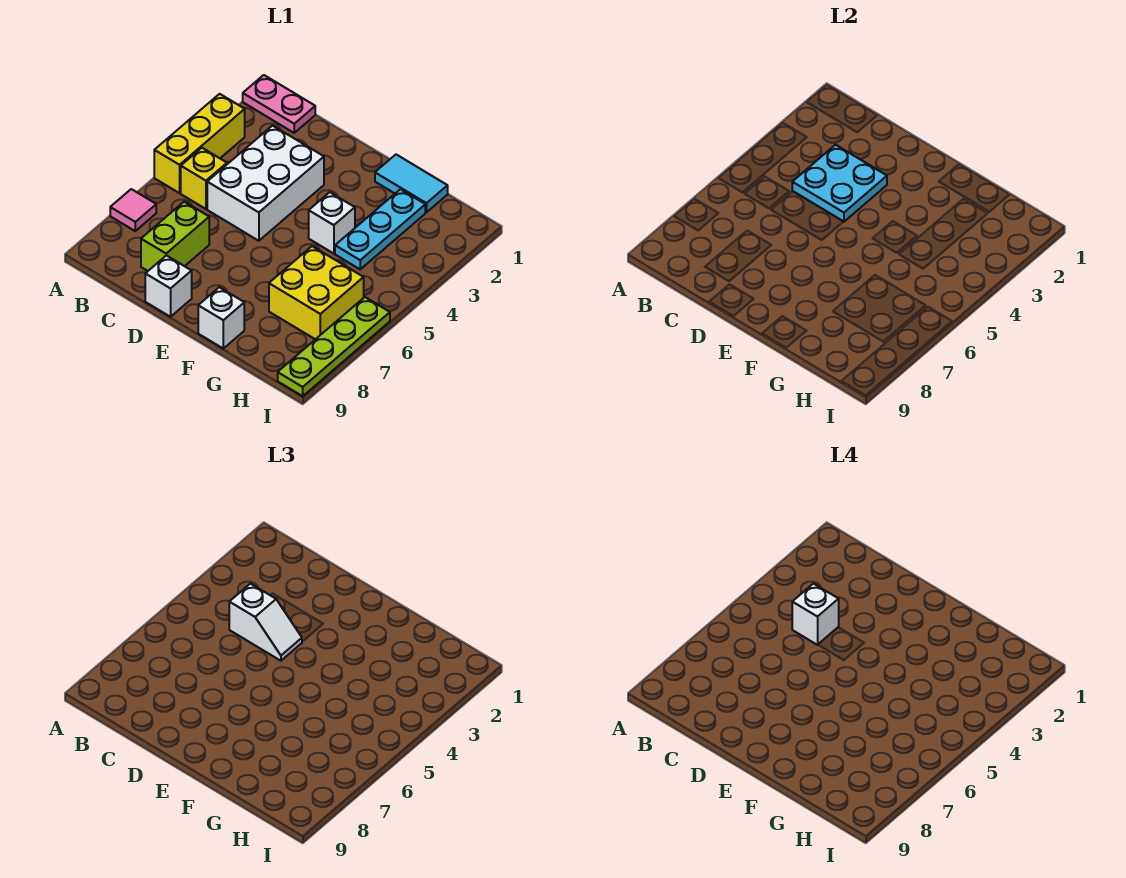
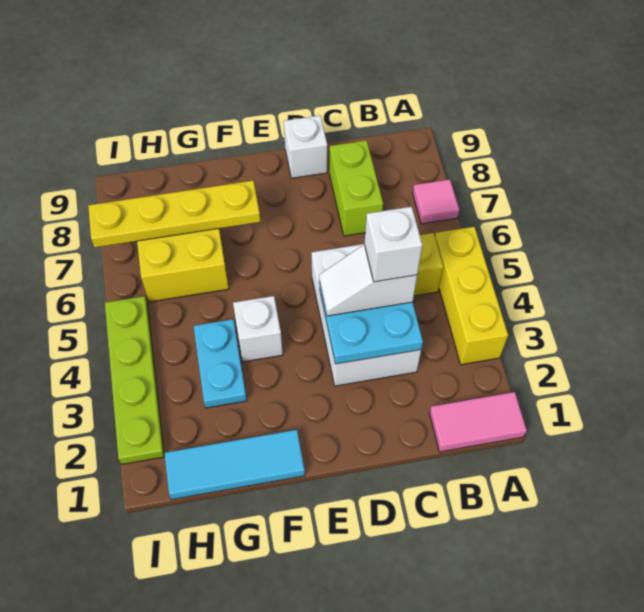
pink 1x2 plate [243,75,315,133] -> pink 1x2 tile [429,392,527,452]
cyan 1x2 tile [375,155,448,212] -> cyan 1x3 tile [164,430,305,499]
none -> yellow 1x4 plate [88,181,261,247]
white 1x1 brick [198,287,244,348] -> none
cyan 1x3 plate [335,189,425,269] -> cyan 1x2 plate [194,319,247,408]
lime 1x4 plate [278,297,390,396] -> lime 1x4 plate moved to [105,296,164,464]

